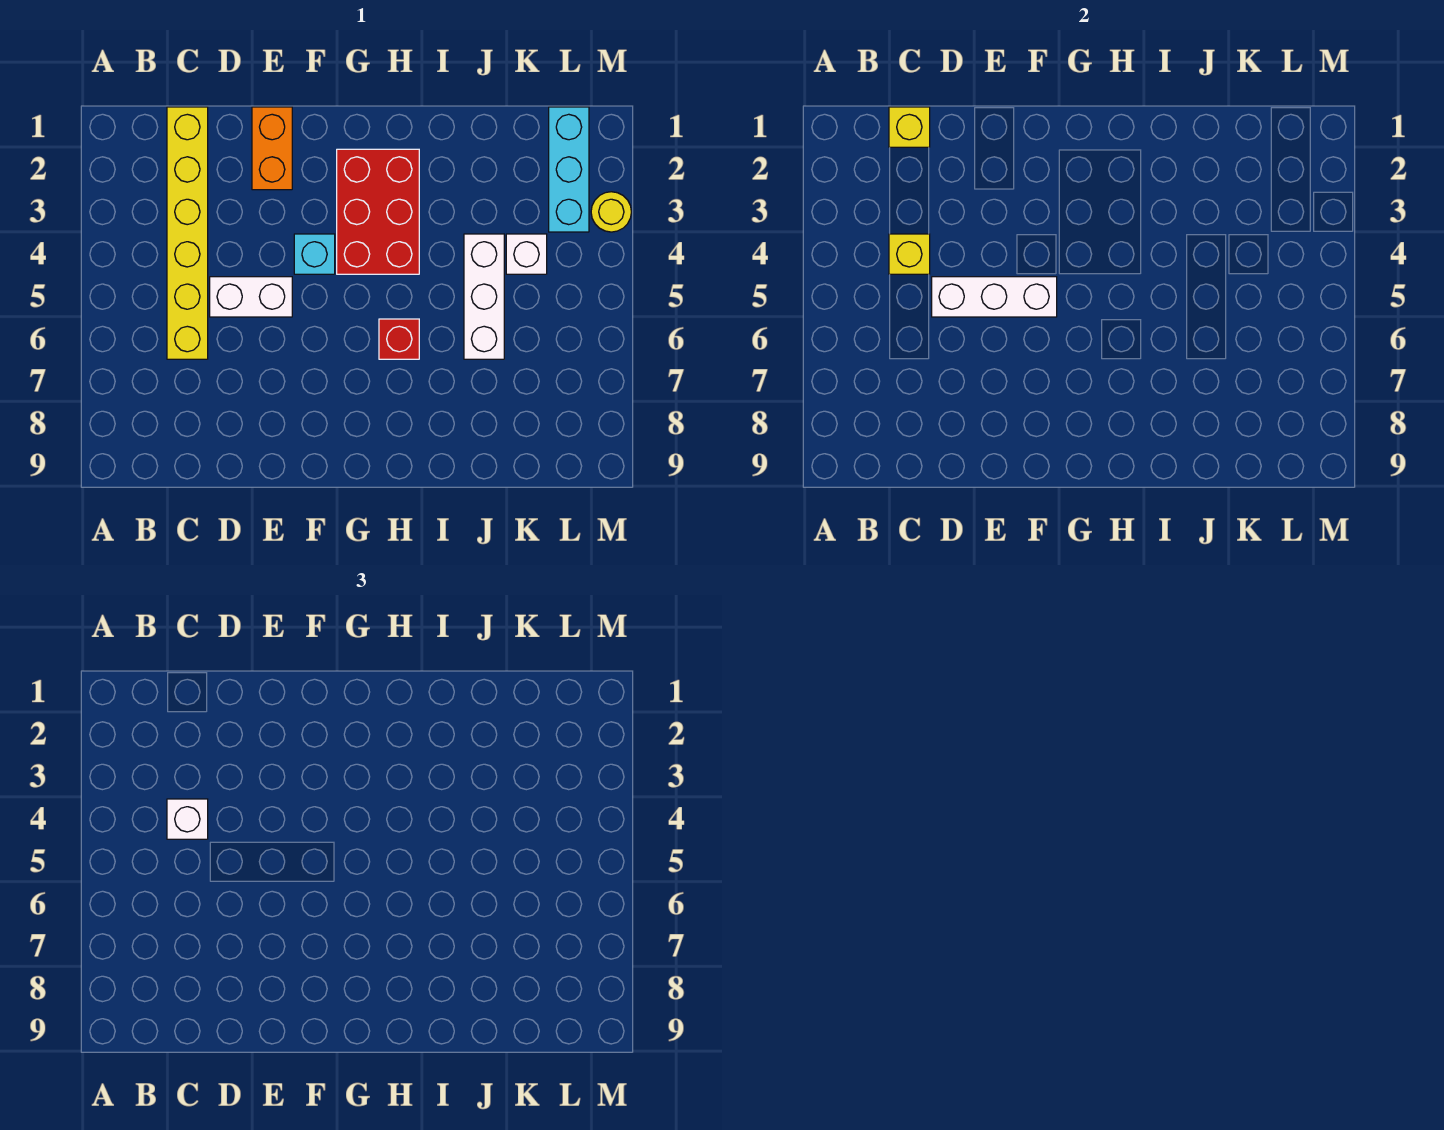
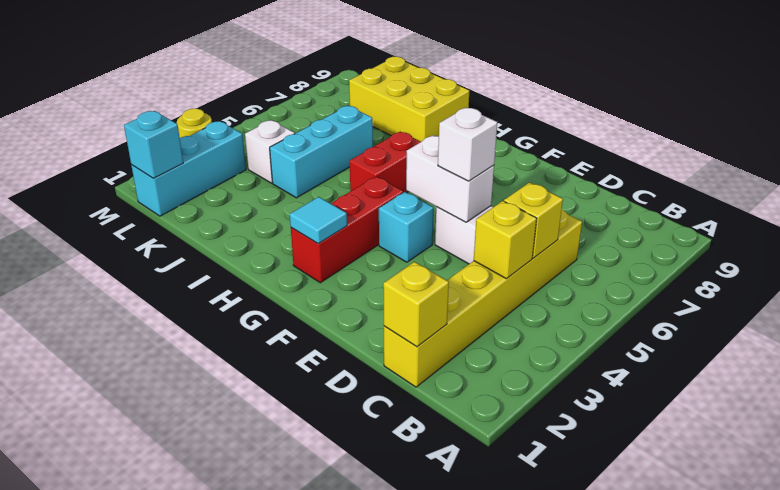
white 1x1 brick [167,799,208,839] -> white 1x1 brick moved to [438,108,497,181]
none -> yellow 1x1 brick [504,182,563,258]
white 1x3 brick [932,277,1057,317] -> white 1x2 brick [406,135,494,222]
orange 1x2 brick [252,107,292,190] -> none
red 2x3 brick [337,149,419,274] -> red 1x3 brick [291,176,404,283]
none -> cyan 1x1 tile [290,197,347,243]
red 1x1 brick [379,319,419,359] -> red 1x2 brick [350,132,421,193]
none -> yellow 2x3 brick [349,57,469,142]
white 1x3 brick [464,234,504,359] -> cyan 1x3 brick [270,106,373,198]
none -> cyan 1x1 brick [124,111,183,179]

